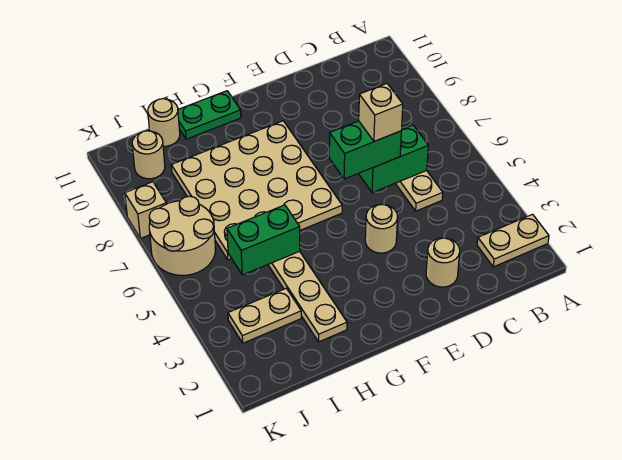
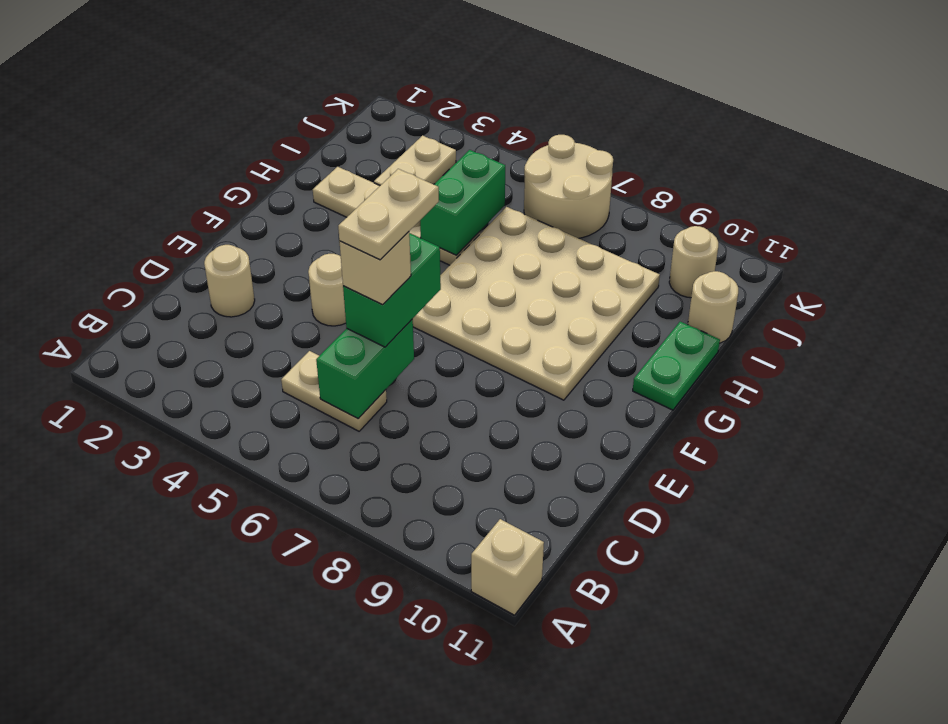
tan 1x2 plate [477,214,549,267] -> tan 1x2 plate moved to [338,169,439,260]
tan 1x1 brick [125,182,166,238] -> tan 1x1 brick moved to [471,519,544,615]

